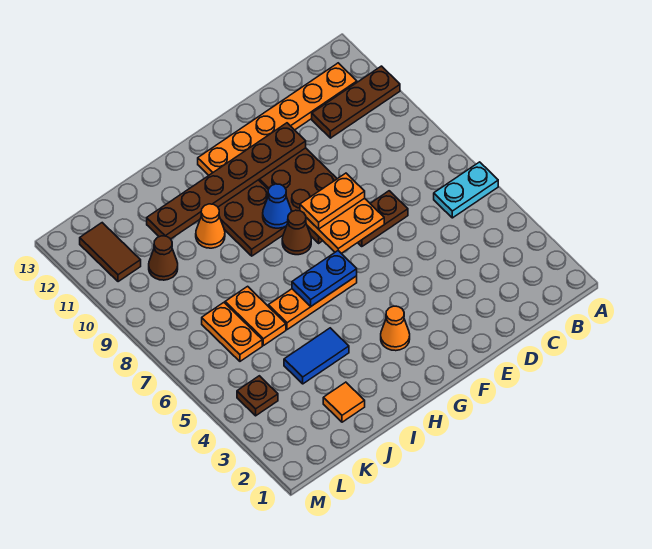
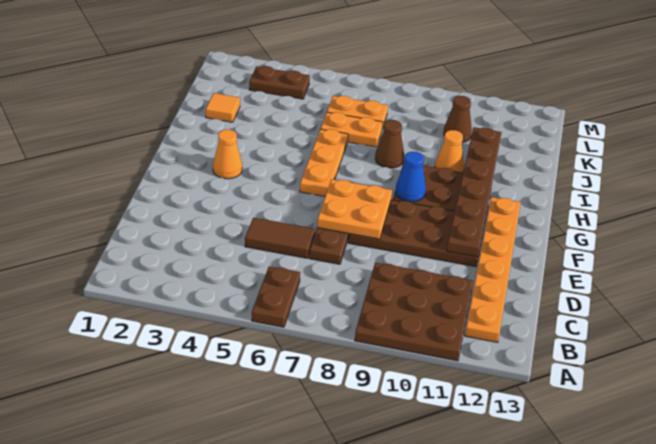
cyan 1x2 plate [434,162,498,218] -> brown 1x2 plate [252,266,300,327]
brown 1x3 plate [312,66,400,138] -> brown 3x3 plate [355,262,473,361]
orange 1x2 plate [300,173,365,229] -> none
blue 1x2 plate [292,251,357,306] -> none
brown 1x1 cone [282,210,311,255] -> brown 1x1 cone moved to [375,120,404,168]
blue 1x2 tile [284,328,349,384] -> none
brown 1x1 plate [237,376,278,416] -> brown 1x2 plate [249,66,310,99]
brown 1x2 tile [80,223,141,282] -> brown 1x2 tile moved to [245,218,315,258]

